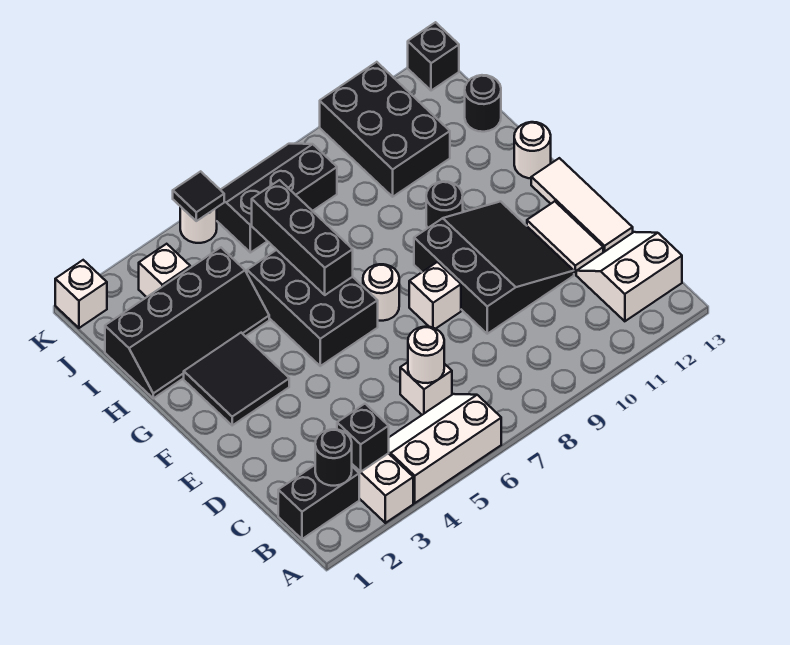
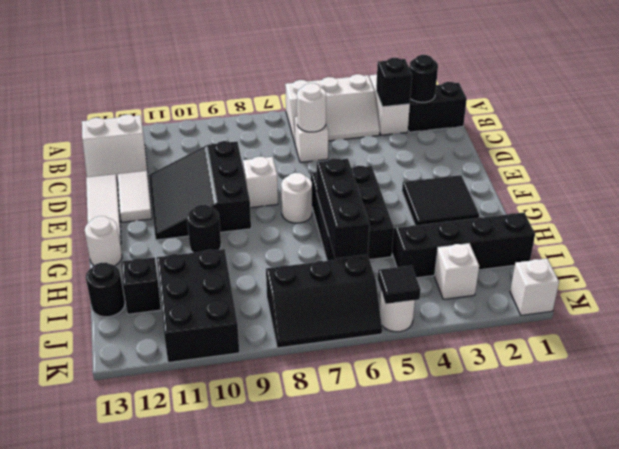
black 1x1 brick [408,22,459,91] -> black 1x1 brick moved to [121,257,161,314]

